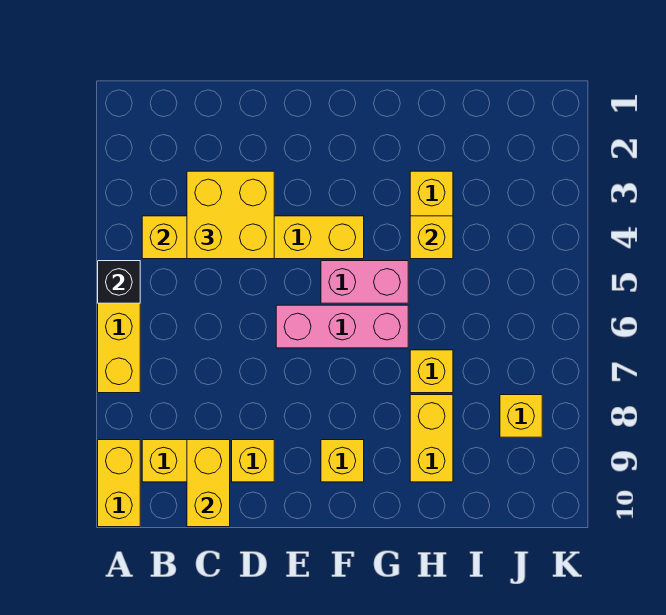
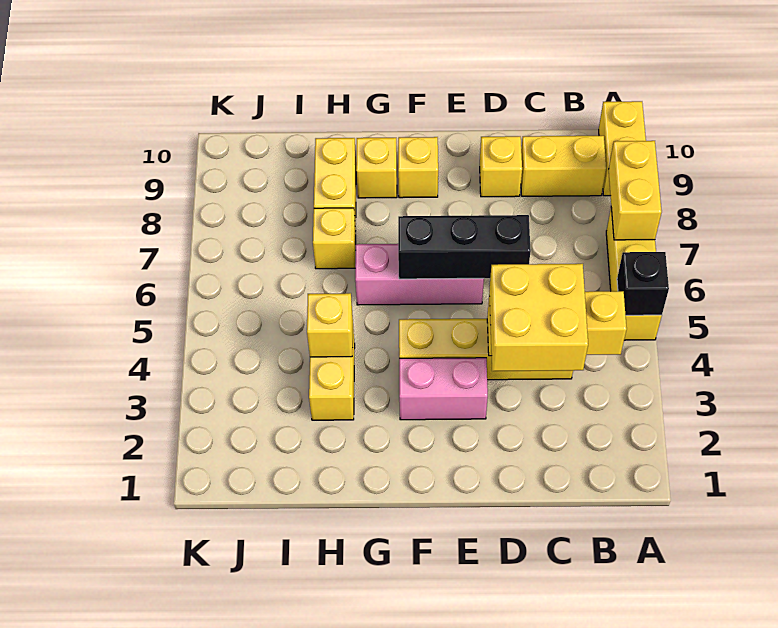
yellow 1x2 brick [187,440,230,527] -> yellow 1x2 brick moved to [609,141,662,240]
none -> black 1x3 brick [398,215,531,279]
pink 1x2 brick [321,261,408,303] -> pink 1x2 brick moved to [399,358,488,420]
yellow 1x1 brick [500,395,542,437] -> yellow 1x1 brick moved to [356,138,397,198]

